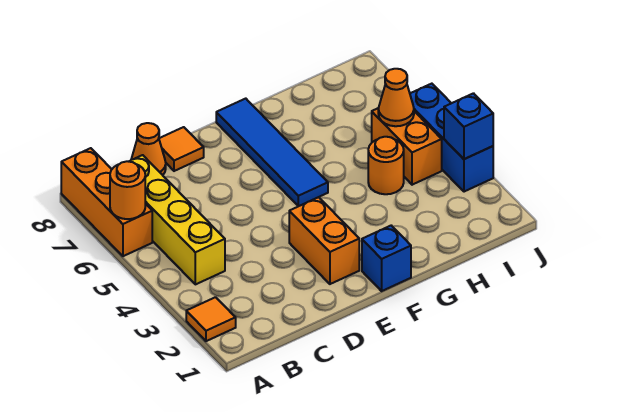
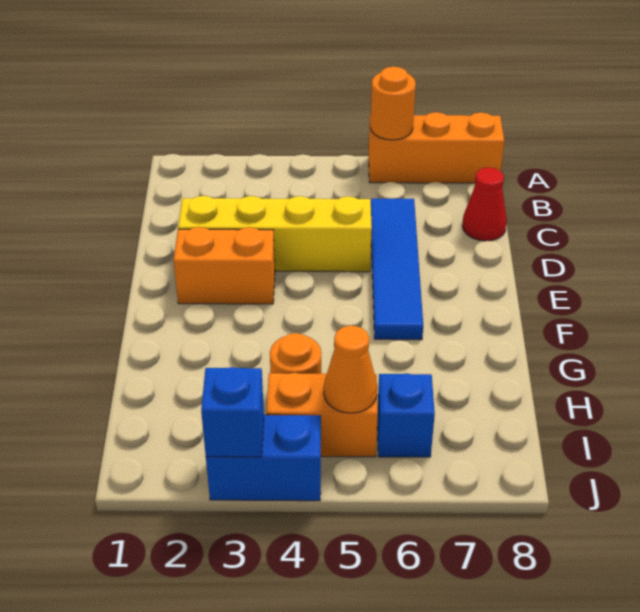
orange 1x1 tile [186,297,236,341] -> none
yellow 1x4 brick [129,155,225,284] -> yellow 1x4 brick moved to [178,196,372,272]
orange 1x1 cone [131,123,166,175] -> red 1x1 cone [462,167,507,241]
orange 1x1 tile [159,127,204,171] -> none
blue 1x1 brick [362,226,411,291] -> blue 1x1 brick moved to [377,373,435,457]
blue 1x4 tile [216,99,328,206] -> blue 1x4 tile turned to [371,199,423,340]
blue 1x3 brick [410,84,493,192] -> blue 1x2 brick [206,415,321,501]

